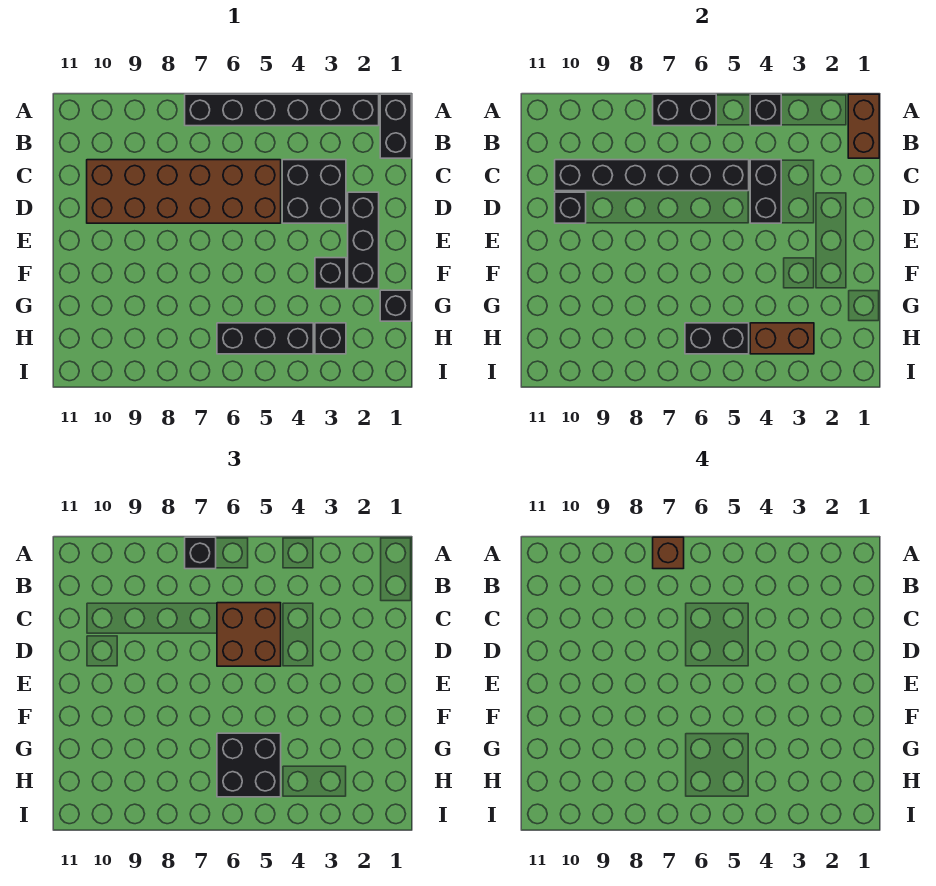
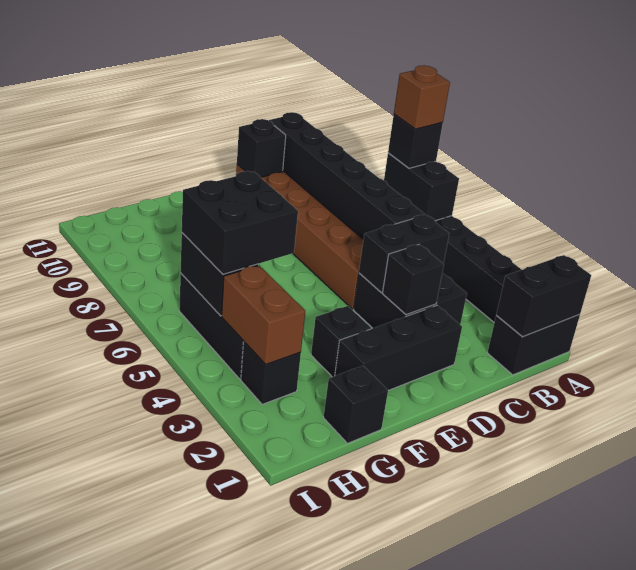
brown 1x2 brick [848,94,879,158] -> black 1x2 brick [496,255,591,337]
black 1x1 brick [750,94,781,126] -> black 1x1 brick moved to [382,244,444,314]
brown 2x2 brick [217,603,281,666] -> none

